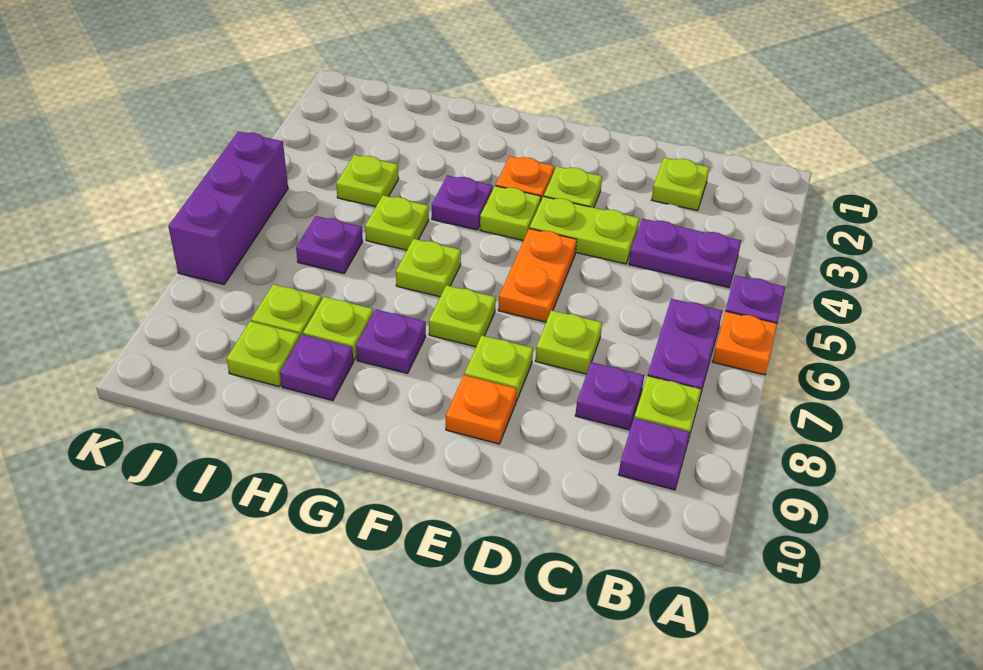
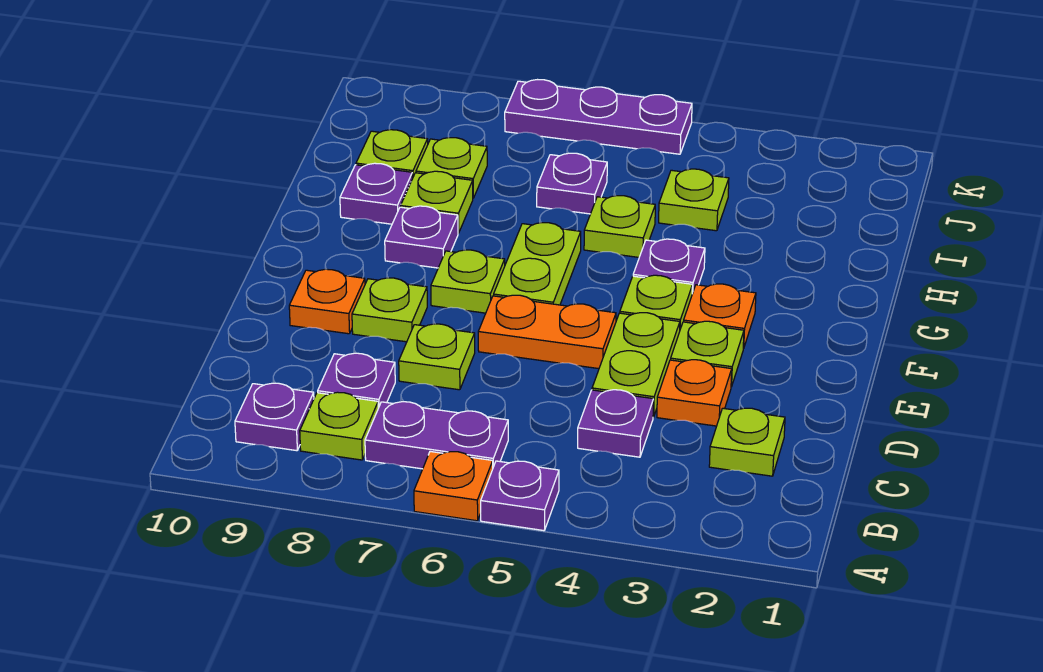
purple 1x2 plate [629,219,741,288] -> purple 1x1 plate [578,390,654,457]
none -> orange 1x1 plate [657,360,732,426]
lime 1x1 plate [396,239,461,297] -> lime 1x2 plate [494,223,581,305]
purple 1x3 brick [168,132,288,284] -> purple 1x3 plate [505,80,692,154]

